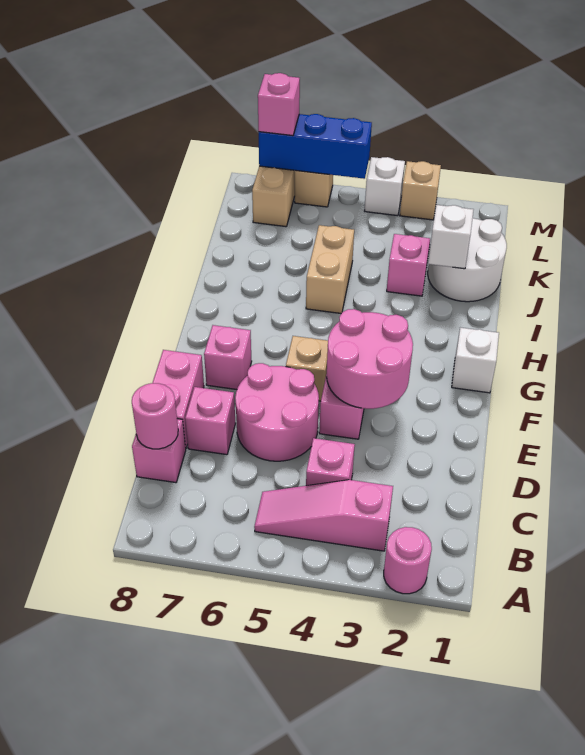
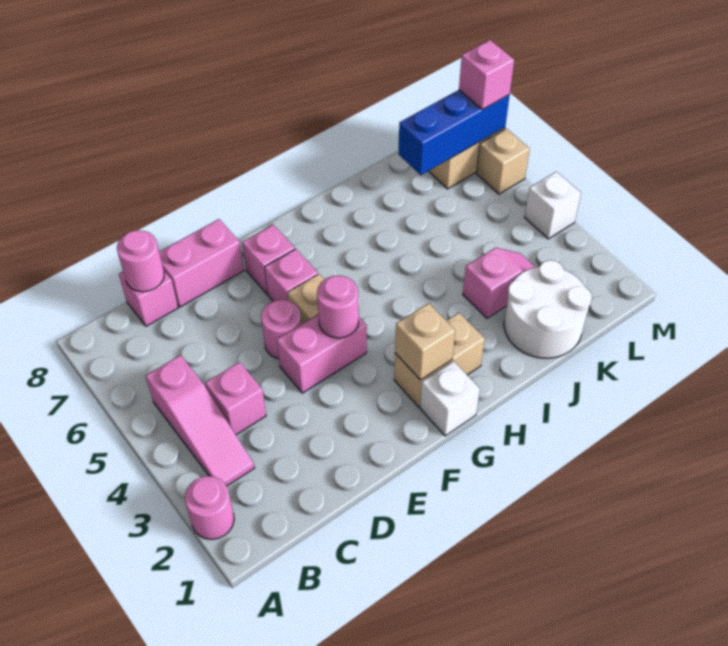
pink 1x3 slope [254,480,393,551] -> pink 1x3 slope turned to [146,355,255,486]
pink 2x2 round brick [235,363,319,461] -> pink 1x1 round brick [261,300,301,359]
pink 1x1 brick [185,387,236,455] -> pink 1x1 brick moved to [265,249,318,301]
pink 2x2 round brick [327,309,413,409] -> pink 1x1 round brick [317,275,359,338]
tan 1x2 brick [306,225,354,313] -> tan 1x2 brick moved to [394,313,485,407]
white 1x1 brick [428,205,473,269] -> none
tan 1x1 brick [400,161,441,220] -> tan 1x1 brick moved to [395,303,455,380]
blue 1x3 brick [259,114,372,179] -> blue 1x3 brick turned to [398,90,510,175]

